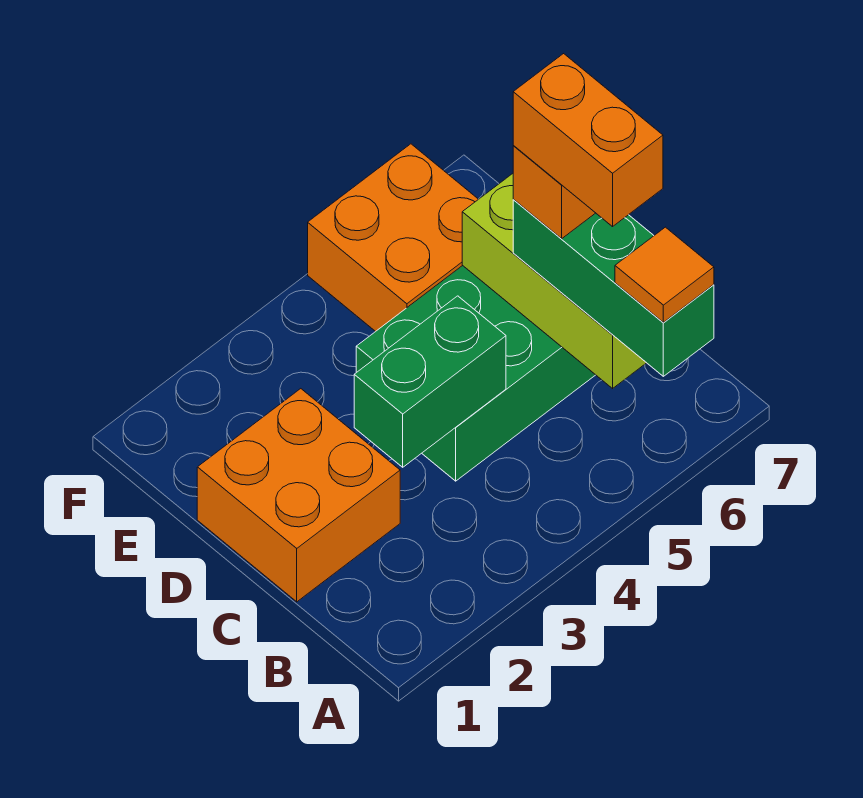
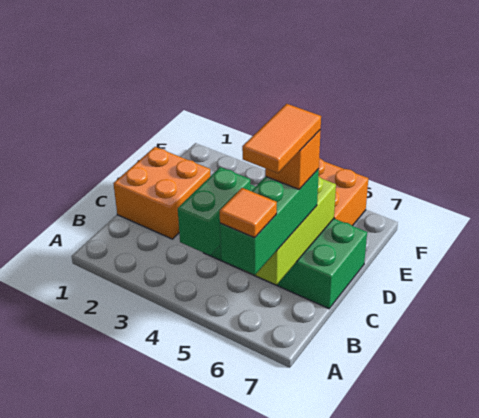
orange 1x2 brick [513,54,663,227] -> orange 1x2 tile [242,104,321,173]
green 1x2 brick [354,296,506,467] -> green 1x2 brick turned to [178,167,251,256]

